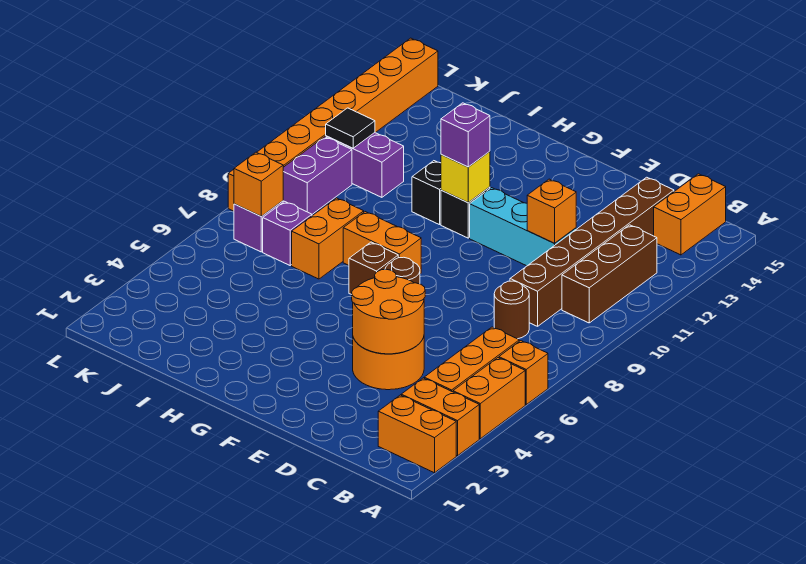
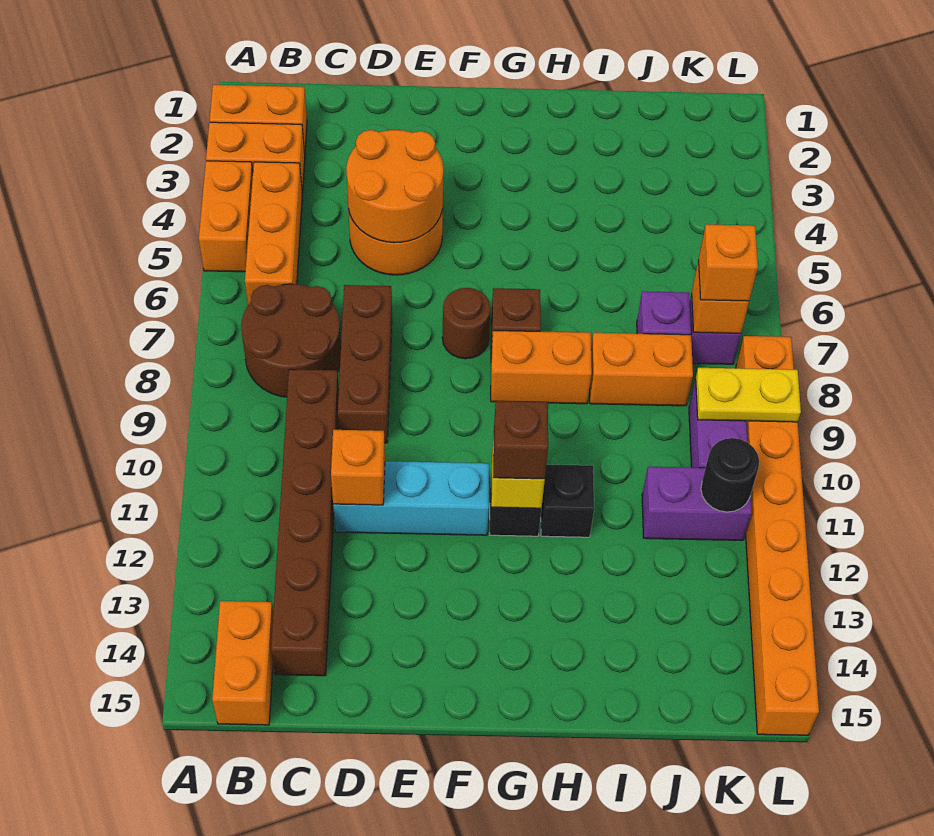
orange 1x1 brick [499,341,548,404] -> orange 1x1 brick moved to [699,224,758,301]
brown 1x3 brick [562,225,657,323] -> brown 1x3 brick moved to [338,285,392,443]
brown 1x1 round brick [494,281,529,339] -> brown 2x2 round brick [241,284,341,397]
purple 1x1 brick [441,103,490,167] -> brown 1x1 brick [493,401,548,479]
orange 1x2 brick [292,198,364,279] -> orange 1x2 brick turned to [590,333,693,406]
none -> yellow 1x2 plate [696,368,801,422]
black 1x1 tile [326,108,375,148] -> black 1x1 round brick [701,438,759,512]

